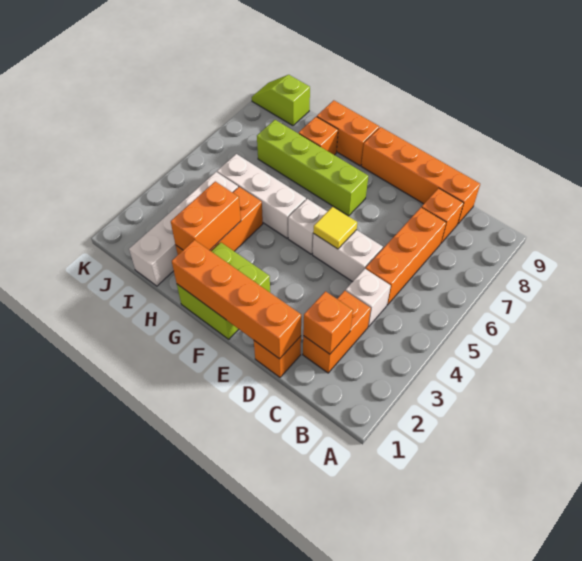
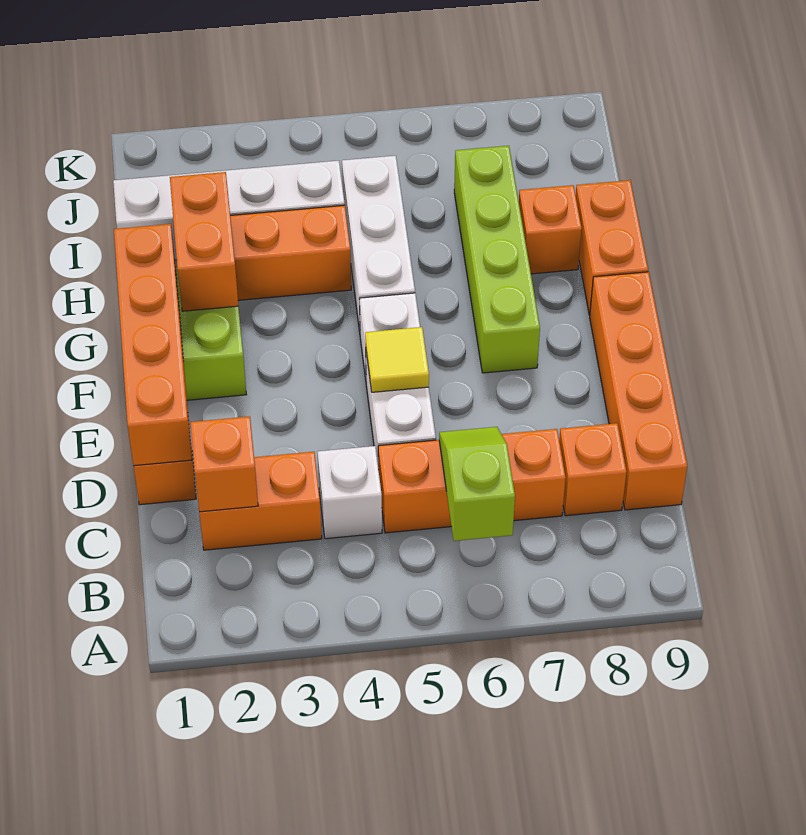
orange 1x2 brick [171,181,241,250] -> orange 1x2 brick turned to [170,172,238,311]
lime 1x2 slope [252,75,310,126] -> lime 1x2 slope moved to [439,427,515,541]

